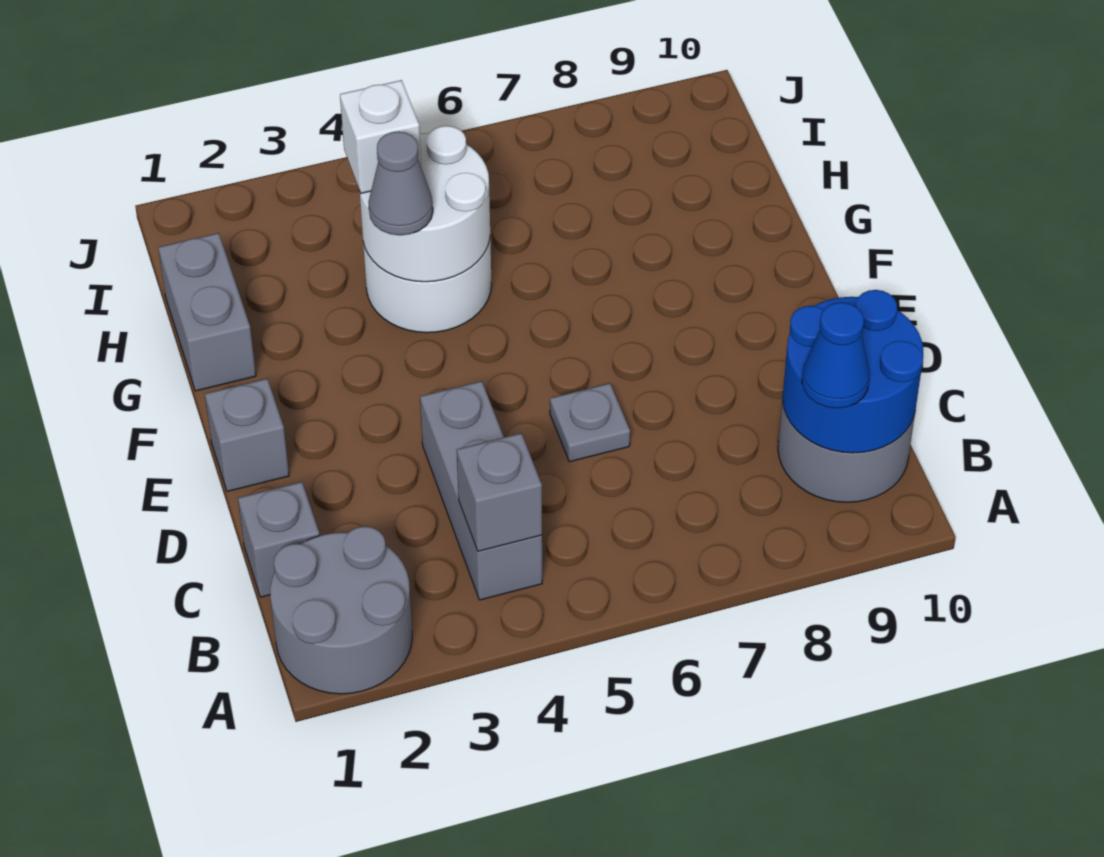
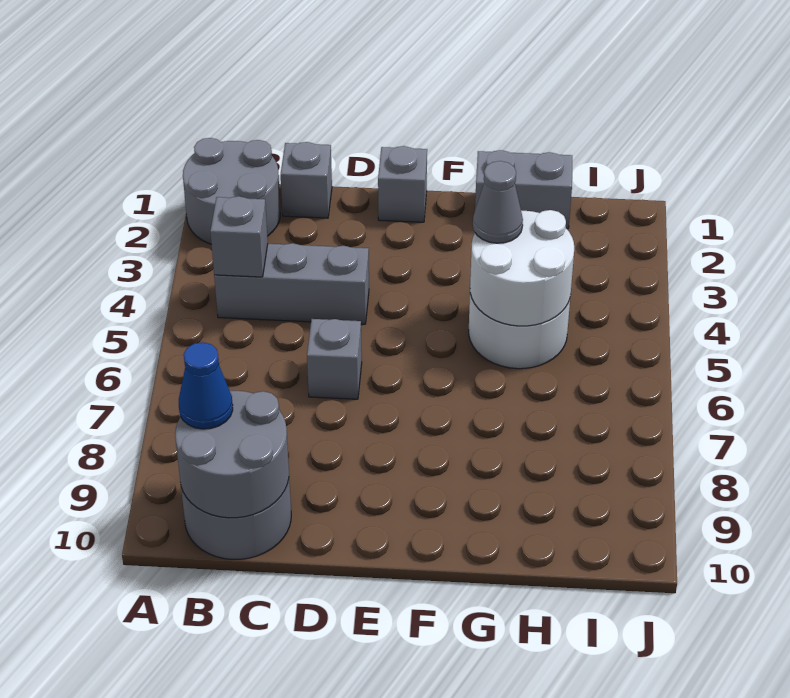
blue 2x2 round brick [783,290,923,453] -> grey 2x2 round brick [175,391,289,518]
grey 1x1 plate [550,383,630,462] -> grey 1x1 brick [307,319,362,399]
white 1x1 brick [340,80,421,193] -> none

